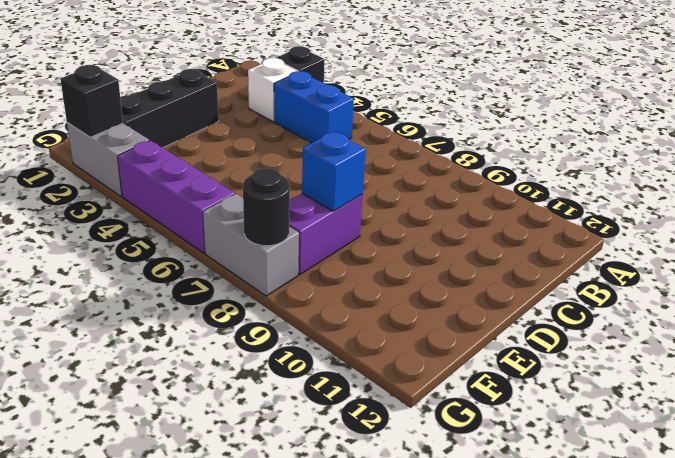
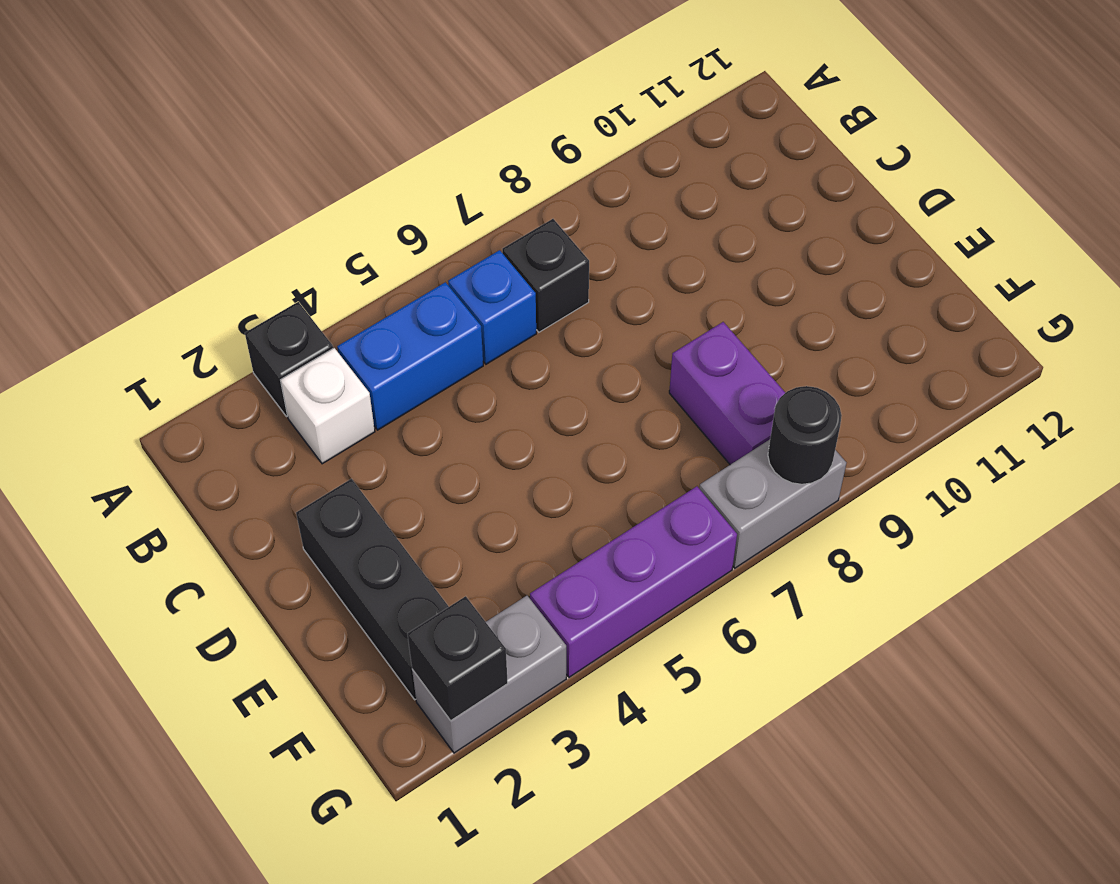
none -> black 1x1 brick [502,219,589,332]
blue 1x1 brick [302,132,366,211] -> blue 1x1 brick moved to [448,250,536,364]

